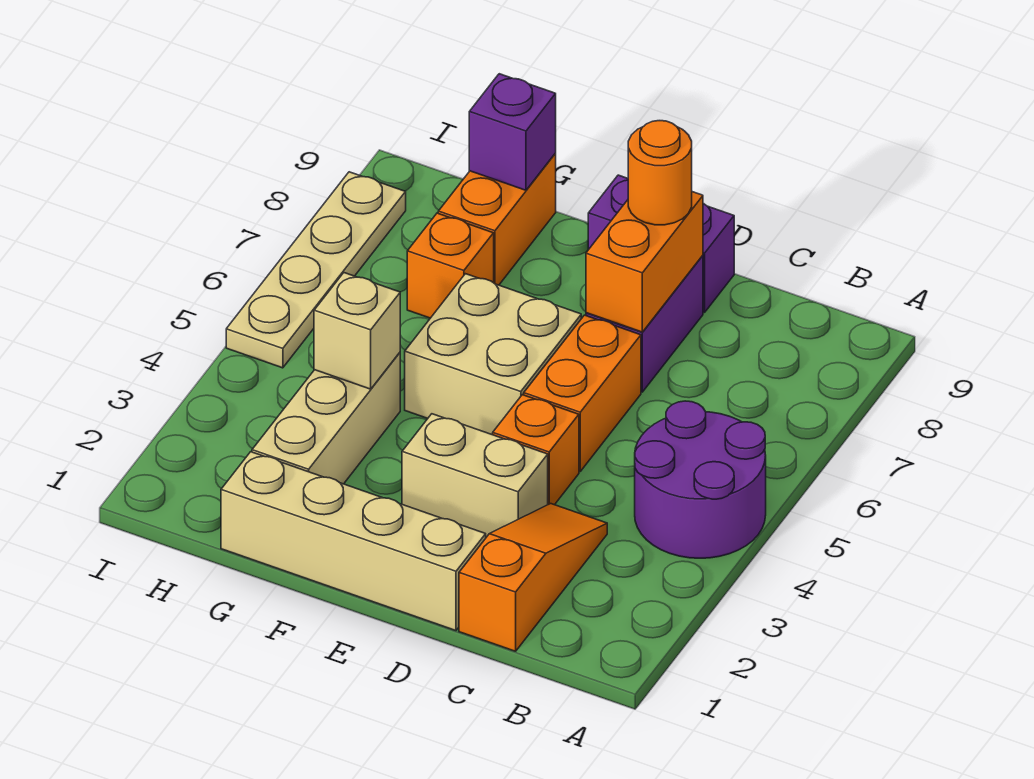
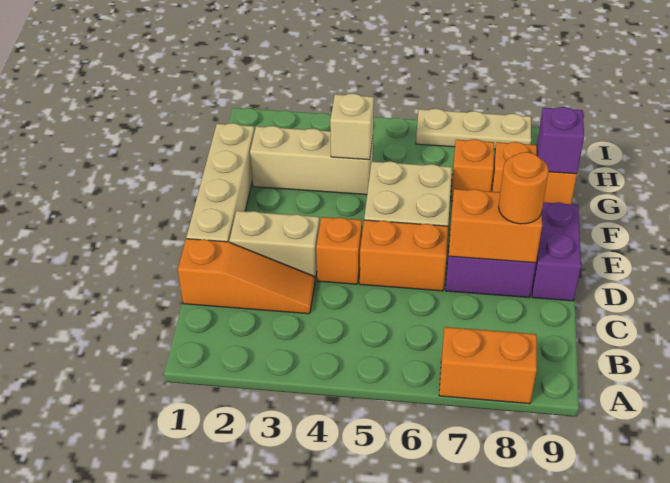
purple 2x2 round brick [635,401,766,558] -> none
none -> orange 1x2 brick [439,327,537,404]
tan 1x2 brick [402,414,548,537] -> tan 1x2 brick turned to [229,211,319,279]
tan 1x4 plate [226,172,406,368] -> tan 1x3 plate [416,109,531,149]

